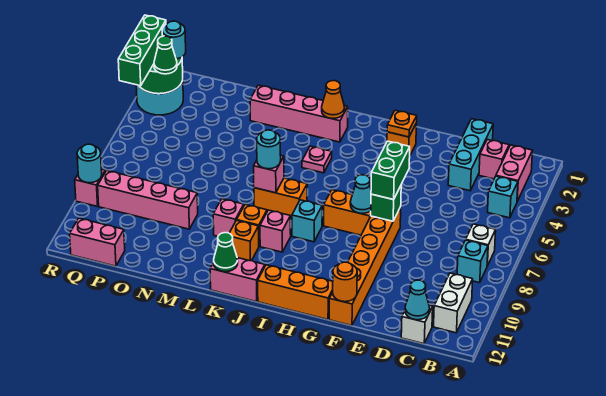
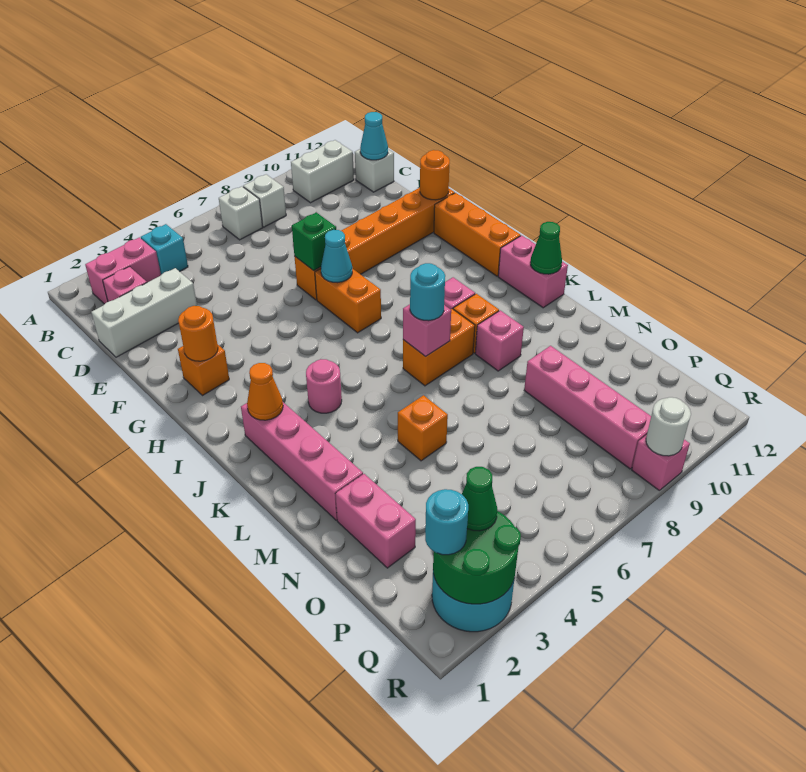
cyan 1x1 brick [457,240,488,283] -> white 1x1 brick [243,174,286,227]
cyan 1x3 brick [448,119,493,191] -> white 1x3 brick [91,268,197,357]
green 1x2 brick [371,141,410,200] -> none
orange 1x1 plate [387,110,417,137] -> orange 1x1 round brick [178,306,218,361]
cyan 1x1 brick [292,200,322,242] -> none
pink 1x1 plate [302,146,332,173] -> pink 1x1 round brick [306,359,342,413]
orange 1x2 brick [254,178,307,218] -> orange 1x2 brick turned to [403,309,475,386]
orange 1x1 brick [229,220,259,261] -> orange 1x1 brick moved to [398,395,448,461]
pink 1x2 brick [70,218,125,266] -> pink 1x2 brick moved to [336,474,416,568]
green 1x3 brick [118,15,166,86] -> none
cyan 1x1 round brick [77,144,102,183] -> white 1x1 round brick [646,397,691,456]

